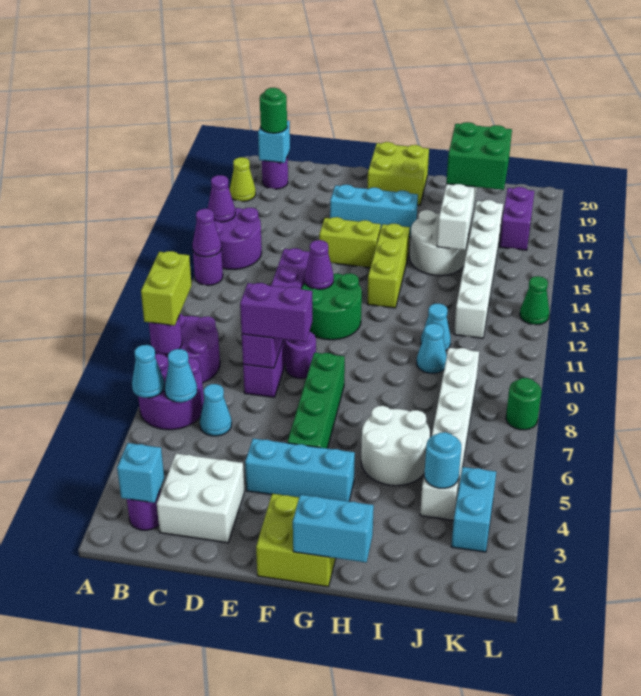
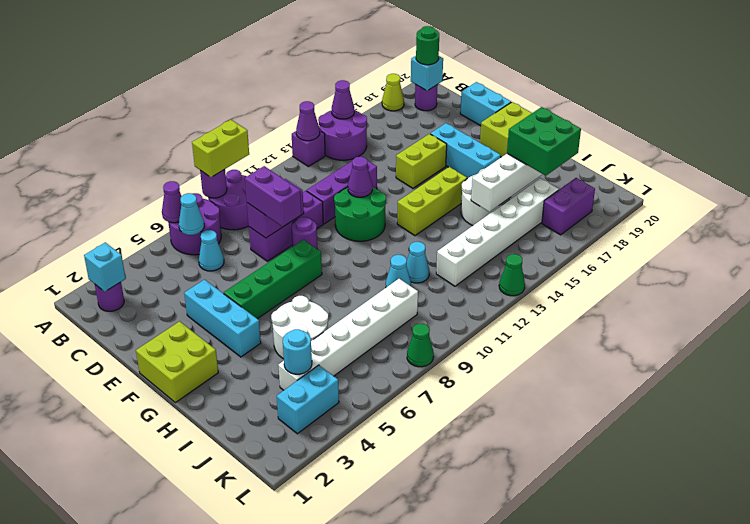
cyan 1x1 cone [132,345,165,398] -> purple 1x1 cone [162,181,182,223]
purple 1x1 round brick [193,251,223,285] -> purple 1x1 brick [292,131,325,167]
white 2x2 brick [157,454,245,543] -> none
lime 1x2 brick [319,217,381,268] -> lime 1x2 brick turned to [396,134,447,188]
cyan 1x2 brick [293,495,374,562] -> cyan 1x2 brick moved to [460,82,511,126]
green 1x1 round brick [506,378,542,430] -> green 1x1 cone [407,324,434,367]

